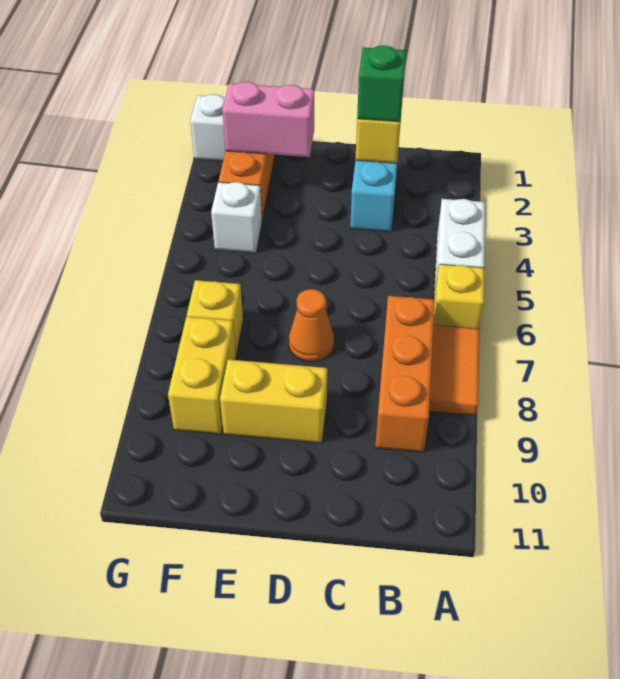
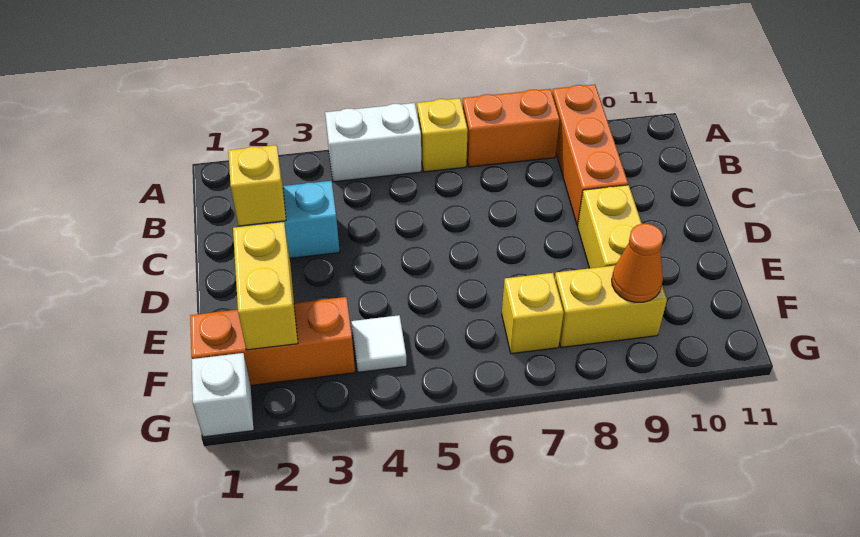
orange 1x2 tile [429,325,479,415] -> orange 1x2 brick [462,89,560,167]
orange 1x3 brick [375,296,435,452] -> orange 1x3 brick turned to [552,84,628,226]
green 1x1 brick [357,45,406,122] -> none
orange 1x1 cone [289,289,334,362] -> orange 1x1 cone moved to [612,224,663,302]
pink 1x2 brick [222,82,314,157] -> yellow 1x2 brick [233,222,298,350]
white 1x1 brick [211,182,262,253] -> white 1x1 tile [351,315,407,372]

